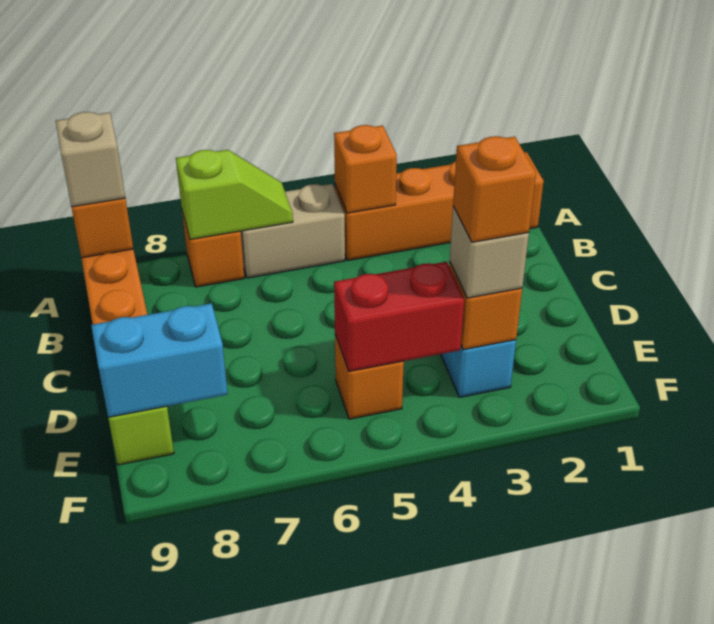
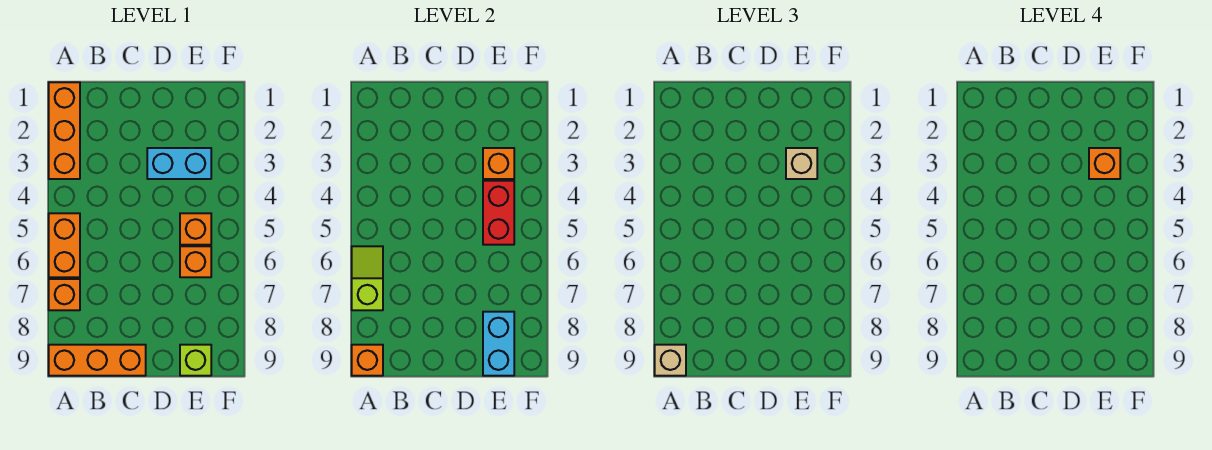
orange 1x4 brick [335,152,544,260] -> orange 1x3 brick [49,82,80,179]
orange 1x1 brick [334,125,397,213] -> orange 1x1 brick moved to [180,246,211,277]
tan 1x2 brick [241,184,345,278] -> orange 1x2 brick [49,213,80,277]

